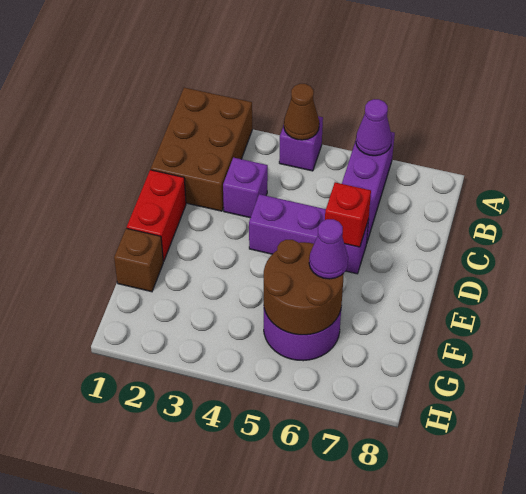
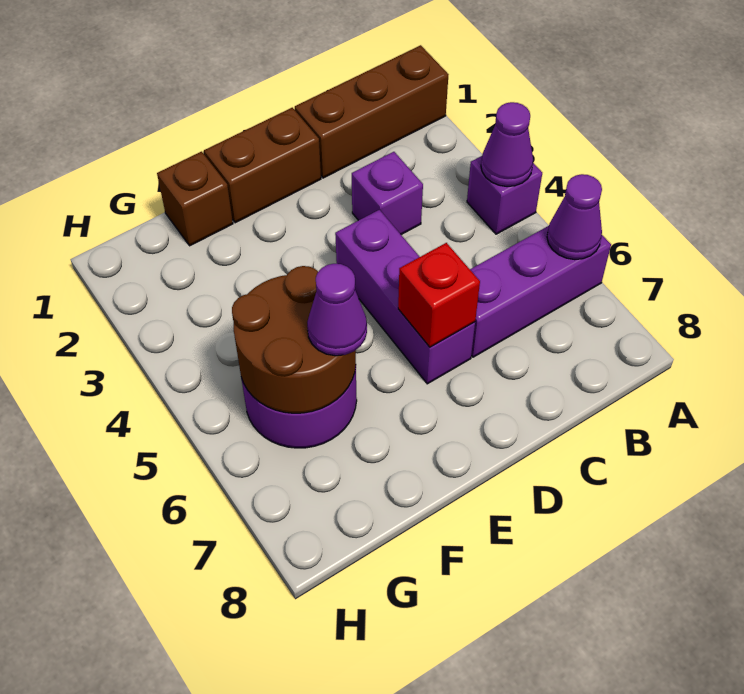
brown 2x3 brick [151,88,252,211] -> brown 1x3 brick [295,45,449,178]
brown 1x1 cone [284,84,319,140] -> purple 1x1 cone [481,102,533,187]
red 1x2 brick [127,170,186,261] -> brown 1x2 brick [204,108,321,223]

